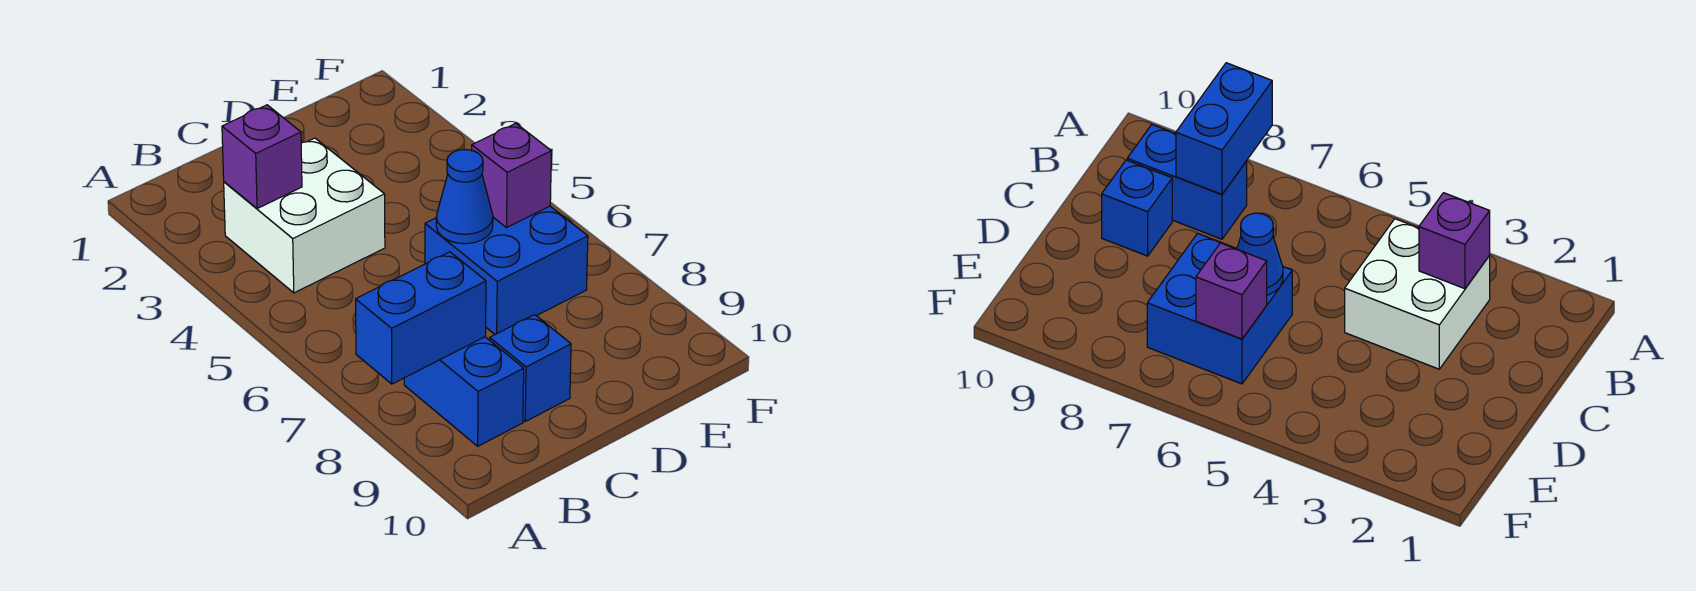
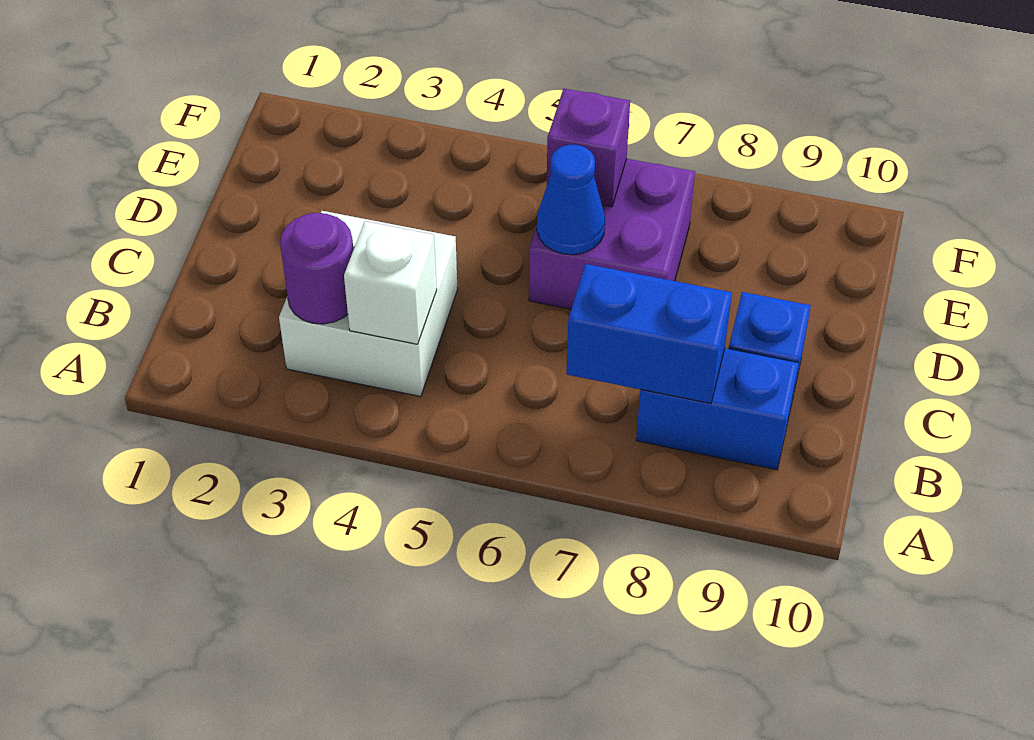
blue 1x2 brick [356,252,486,384] -> blue 1x2 brick turned to [567,264,732,404]
purple 1x1 brick [222,105,302,209] -> purple 1x1 round brick [280,213,353,324]
none -> white 1x1 brick [344,221,437,344]
blue 2x2 brick [425,206,588,334] -> purple 2x2 brick [529,159,695,309]

